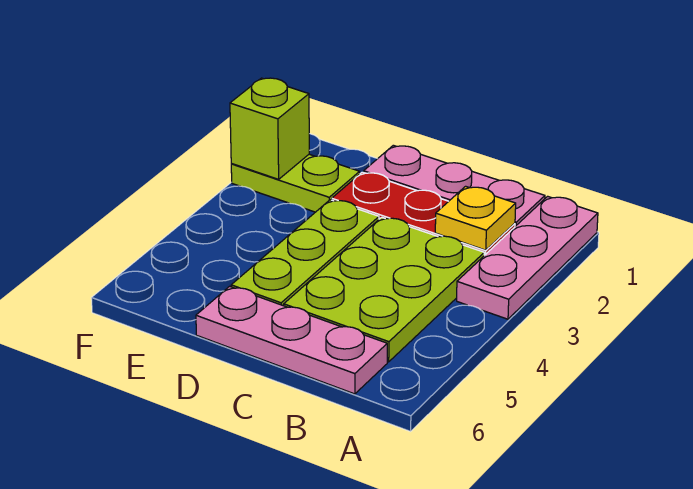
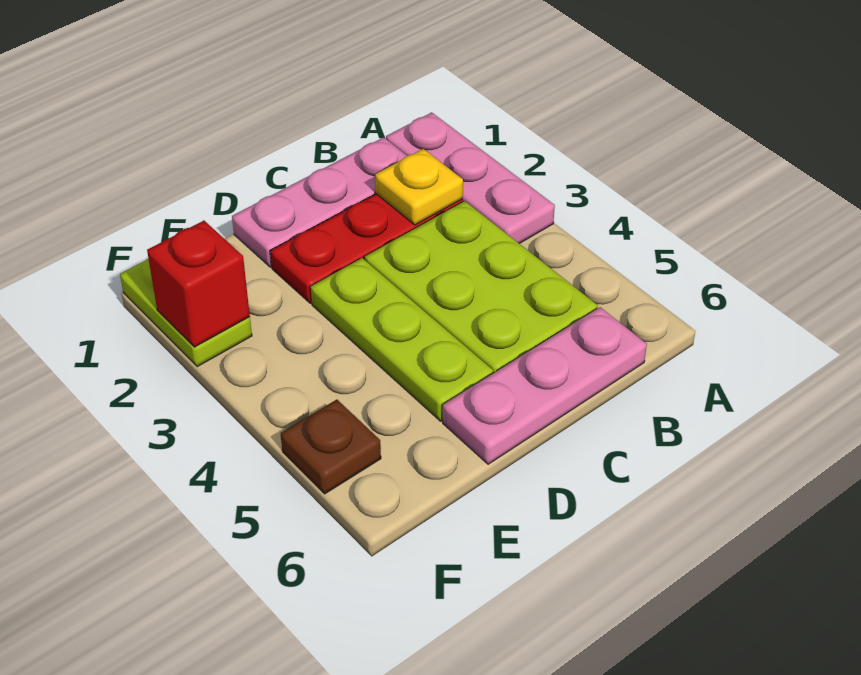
lime 1x2 plate [231,154,360,212] -> lime 1x2 plate turned to [120,259,252,366]
lime 1x1 brick [230,78,309,179] -> red 1x1 brick [147,221,250,347]
none -> brown 1x1 plate [281,400,381,494]

